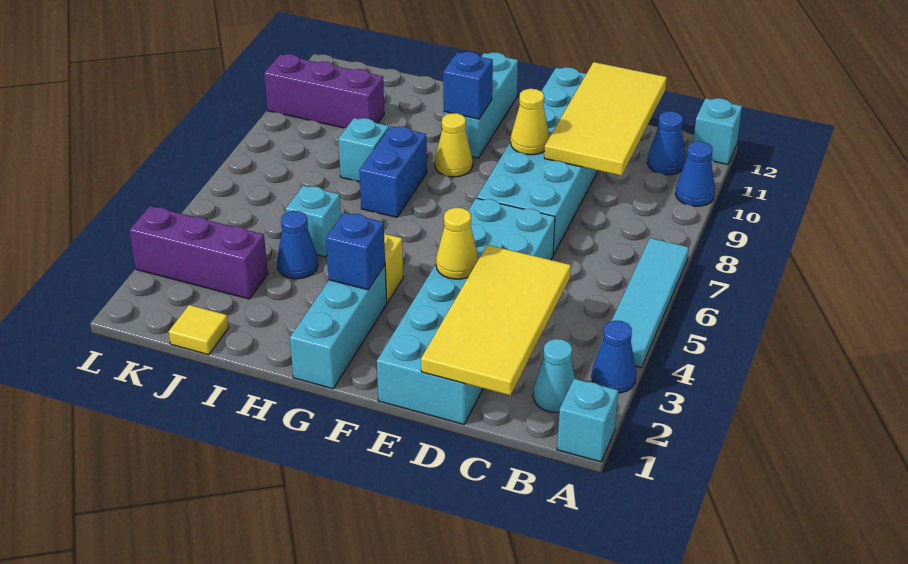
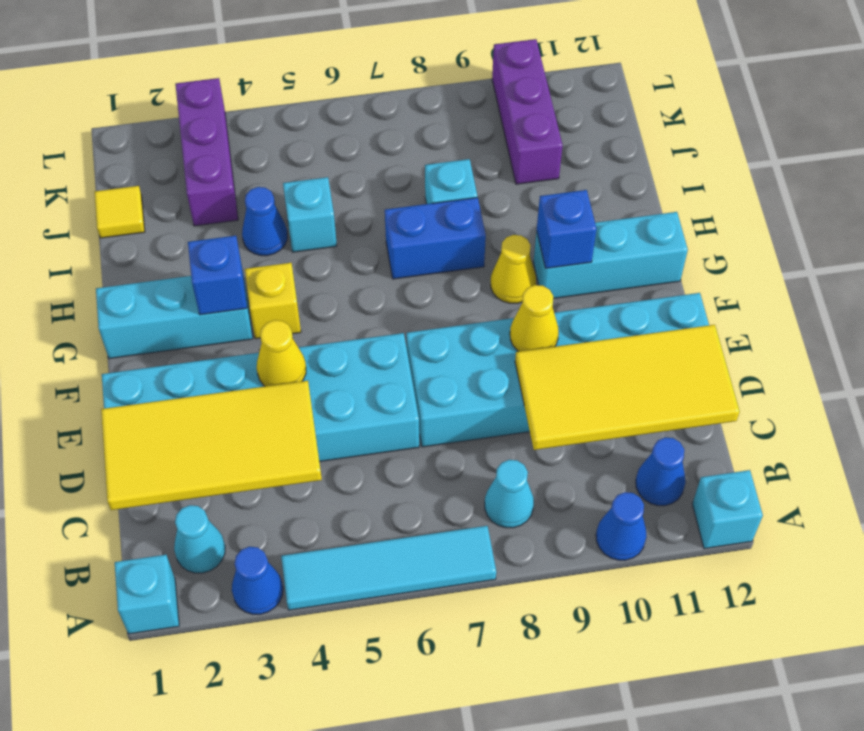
none -> cyan 1x1 cone [485,460,534,528]

